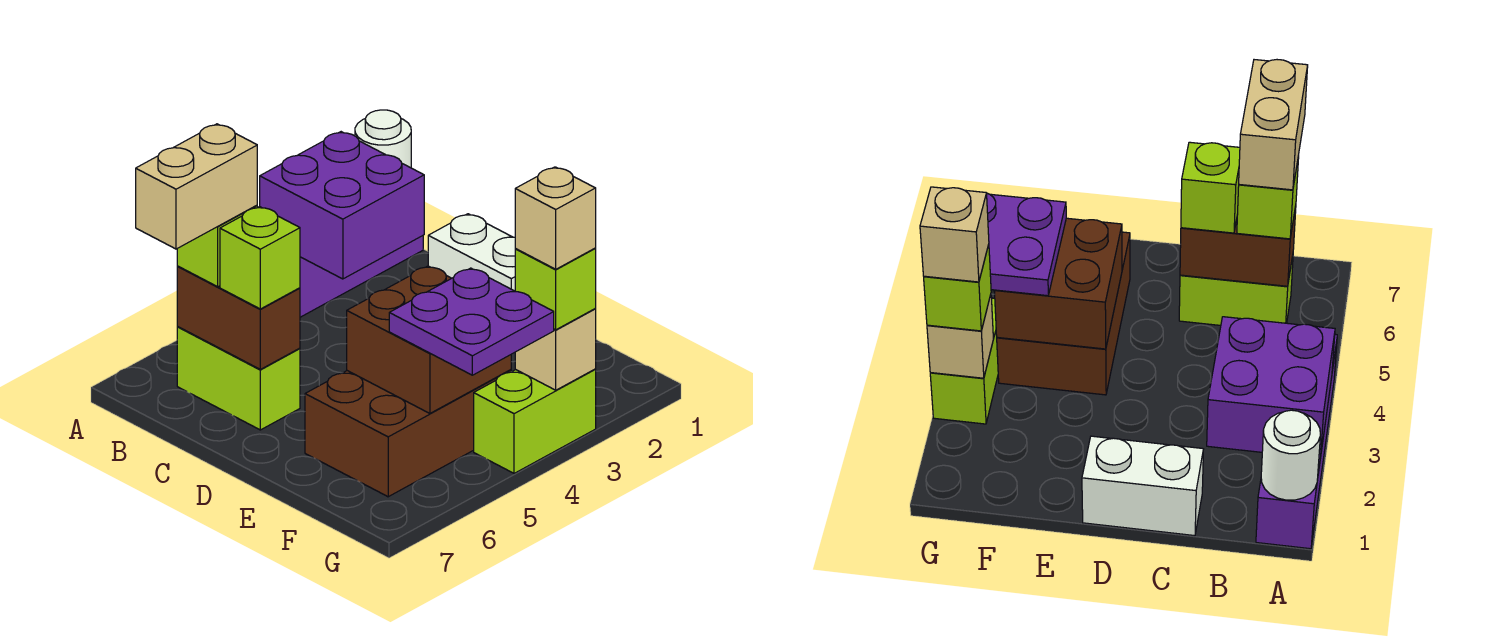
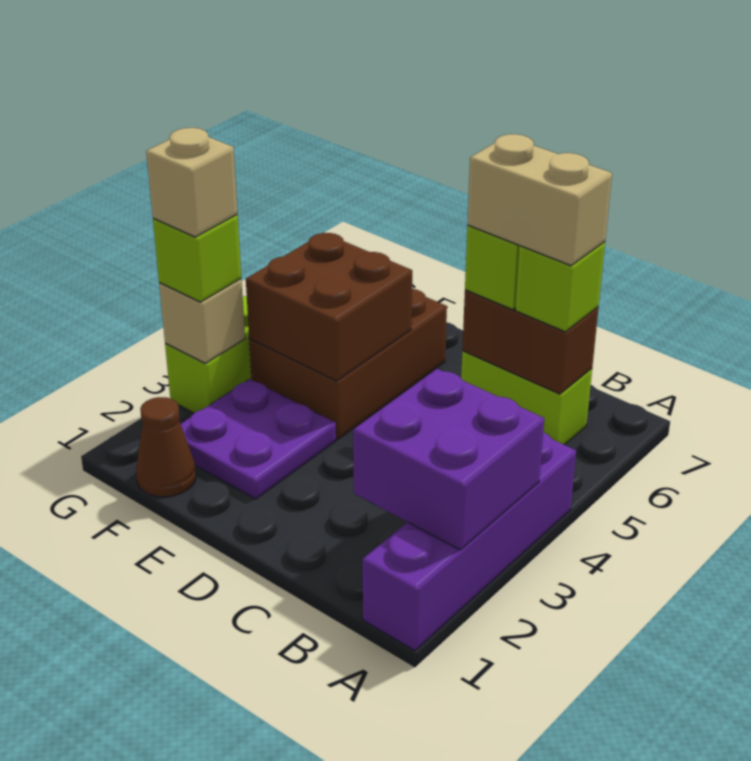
white 1x1 round brick [355,110,411,168] -> none
tan 1x2 brick [136,124,257,249] -> tan 1x2 brick turned to [467,134,612,266]
white 1x2 brick [428,214,516,291] -> none
none -> brown 1x1 cone [136,397,196,497]
purple 2x2 plate [389,268,554,375] -> purple 2x2 plate moved to [181,379,336,499]

